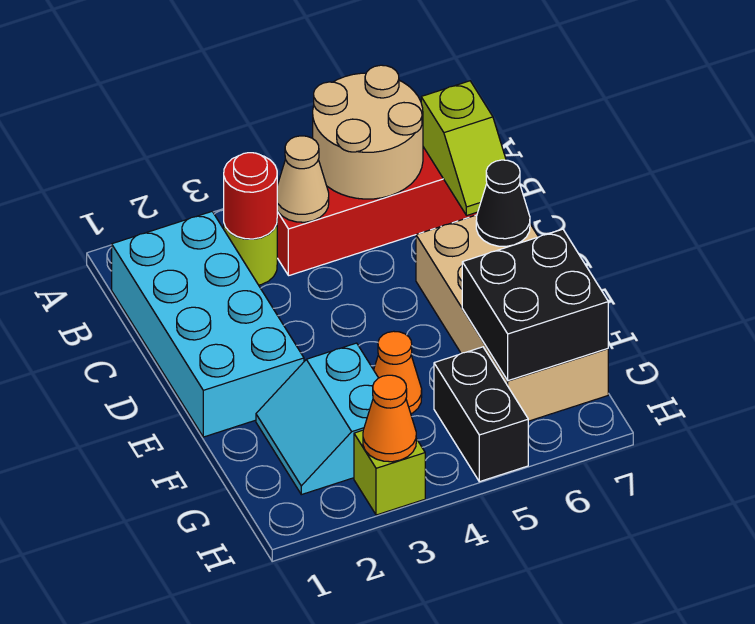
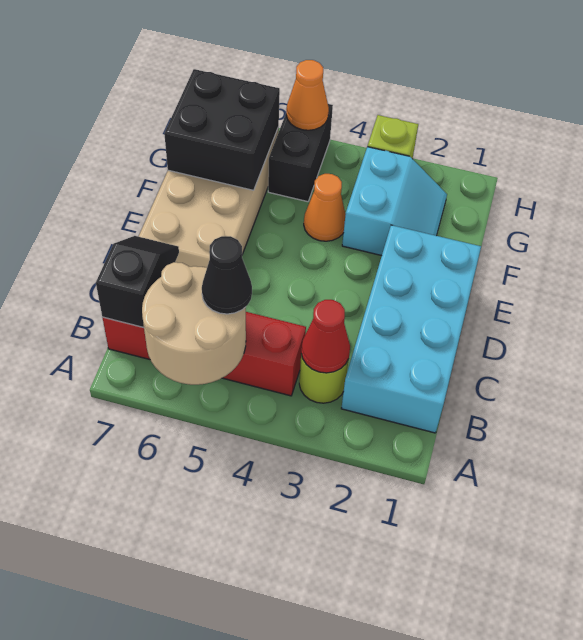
red 1x1 round brick [224,153,277,239] -> red 1x1 cone [301,300,350,373]
tan 1x1 cone [277,136,329,222] -> none
lime 1x2 slope [421,81,506,216] -> black 1x2 slope [96,236,179,328]
black 1x1 cone [476,160,530,246] -> black 1x1 cone moved to [202,236,252,314]
orange 1x1 cone [363,375,416,462] -> orange 1x1 cone moved to [286,60,329,130]

